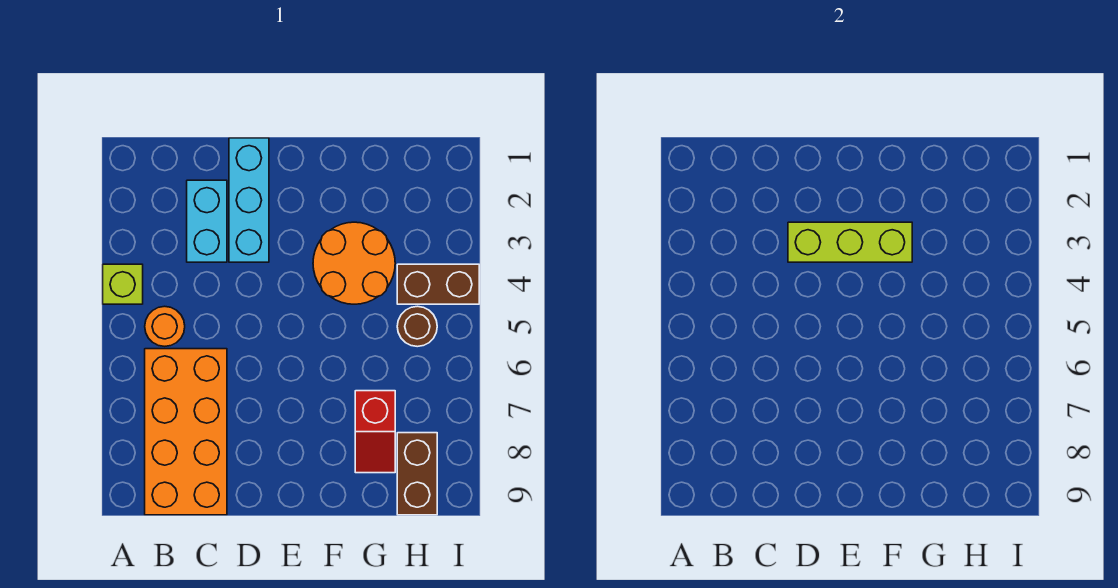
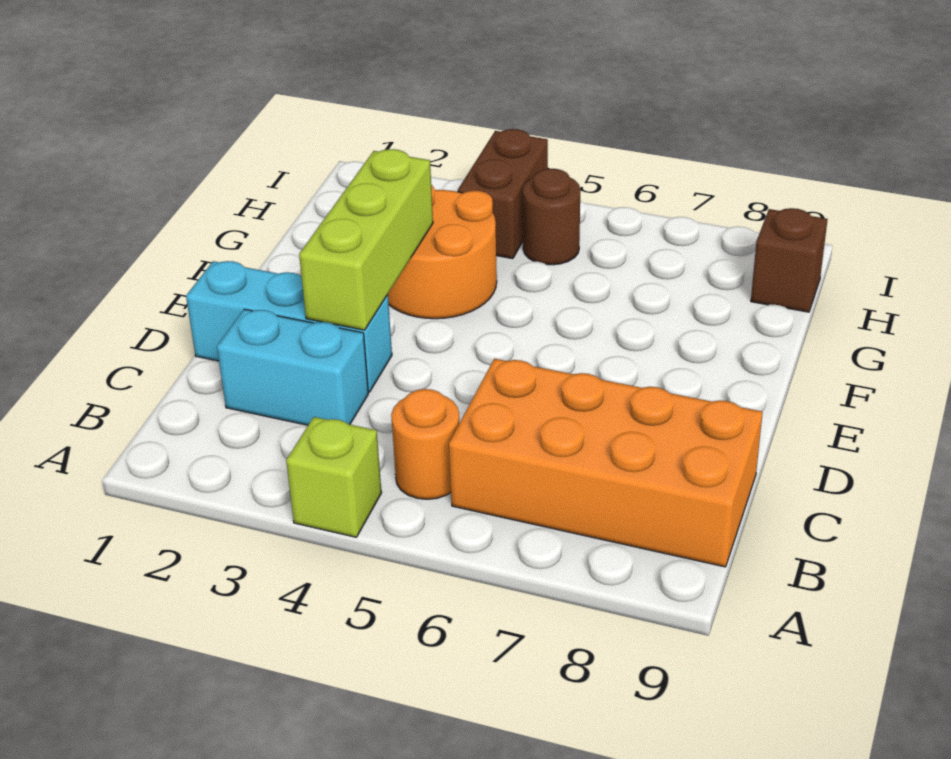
red 1x2 slope [355,391,395,473] -> none
brown 1x2 brick [397,433,437,515] -> brown 1x1 brick [751,208,828,312]

